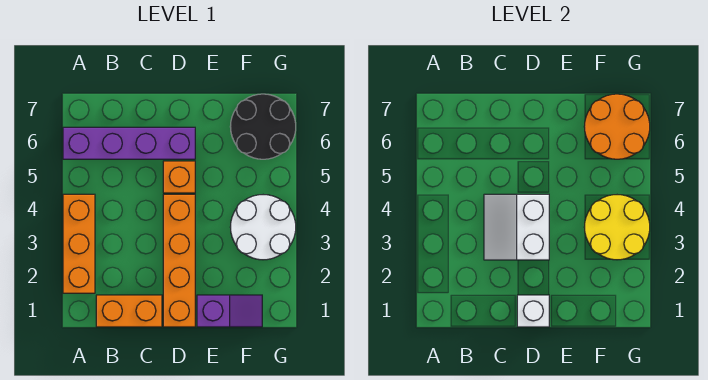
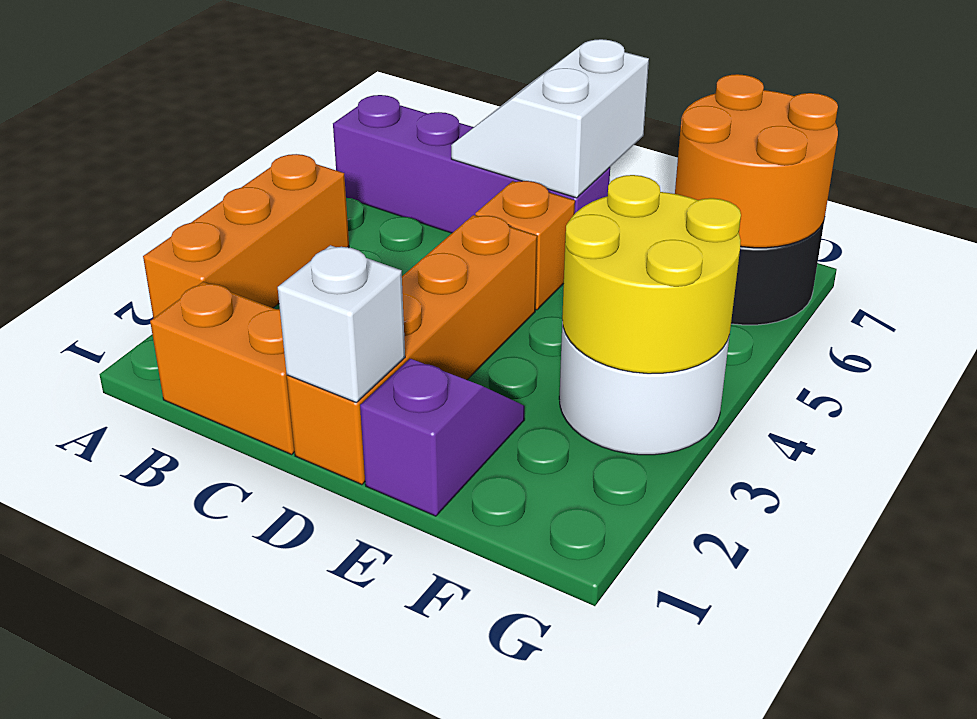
white 2x2 slope [484,194,549,260] -> white 2x2 slope moved to [451,39,649,198]
purple 1x2 slope [197,295,262,327] -> purple 1x2 slope turned to [360,359,525,516]

